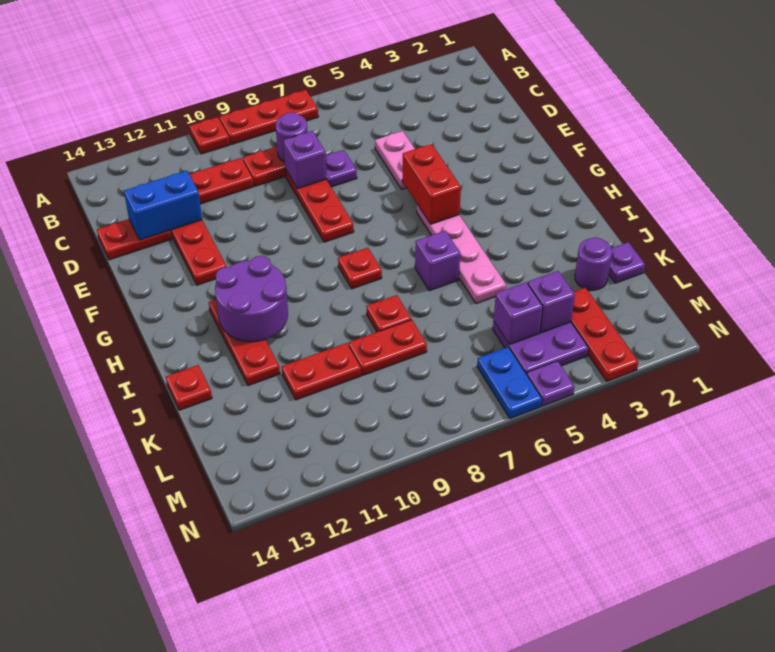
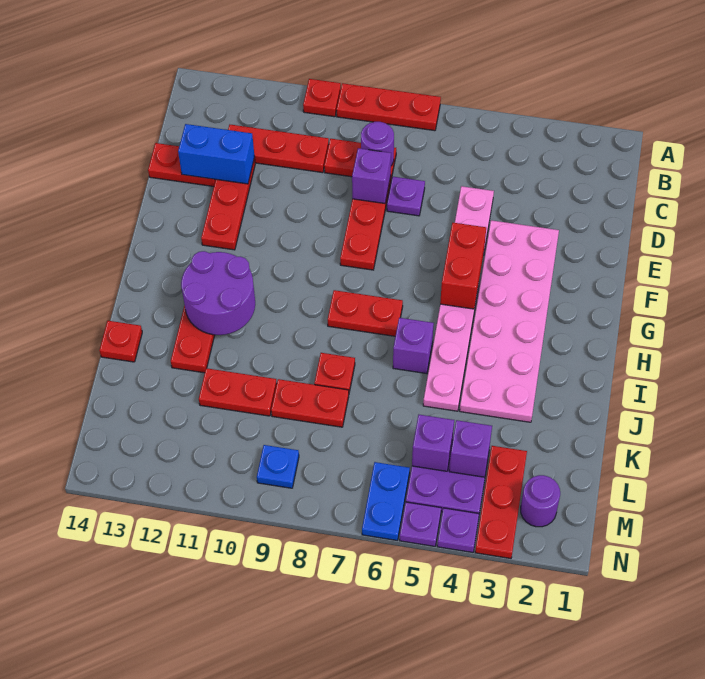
none -> pink 2x6 plate [460,220,559,422]
red 1x1 plate [338,248,382,289] -> red 1x2 plate [328,290,403,336]
purple 1x1 plate [609,242,645,283] -> purple 1x1 plate moved to [437,508,479,552]
purple 1x1 round brick [575,238,612,290] -> purple 1x1 round brick moved to [521,475,560,527]
none -> blue 1x1 plate [257,445,299,488]

